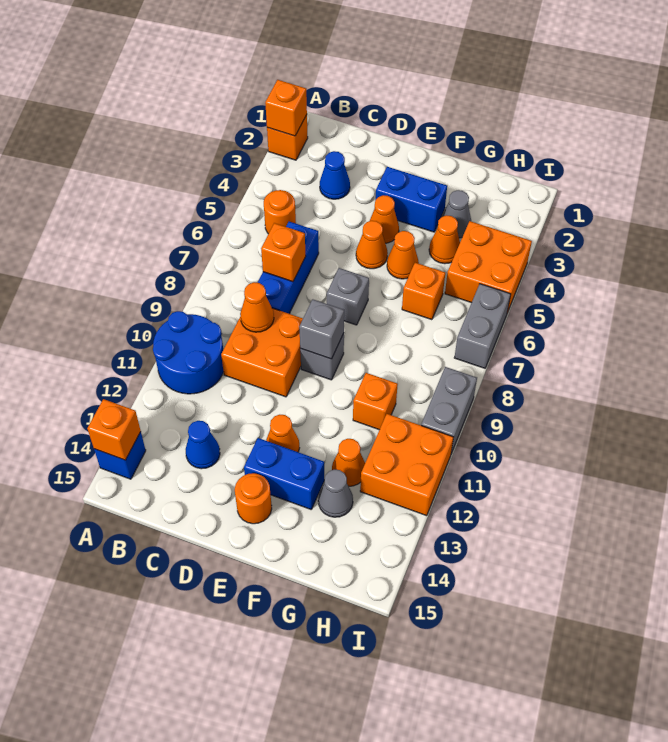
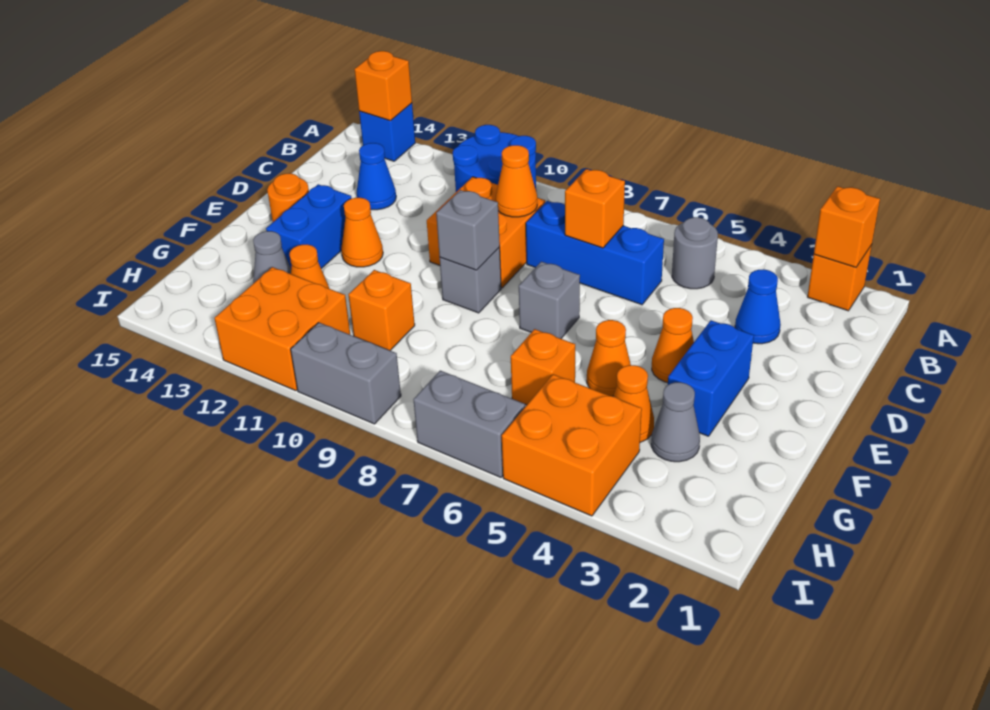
orange 1x1 round brick [264,190,296,234] -> grey 1x1 round brick [672,217,718,289]
orange 1x1 cone [356,221,388,269] -> none

